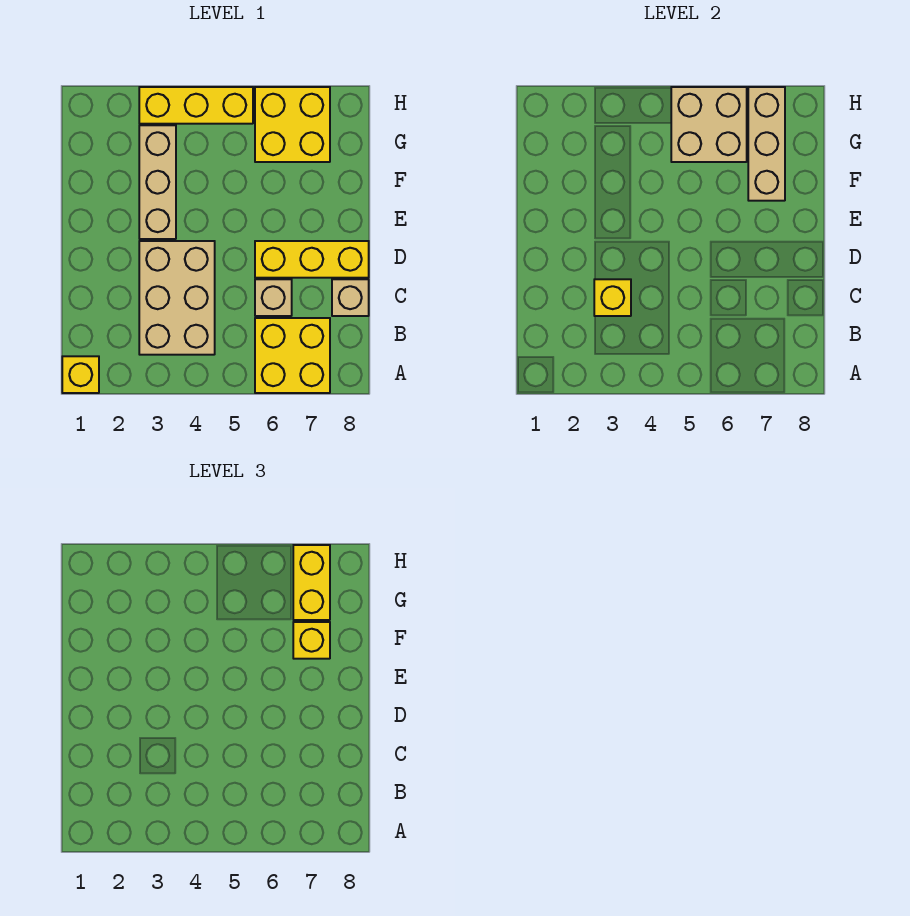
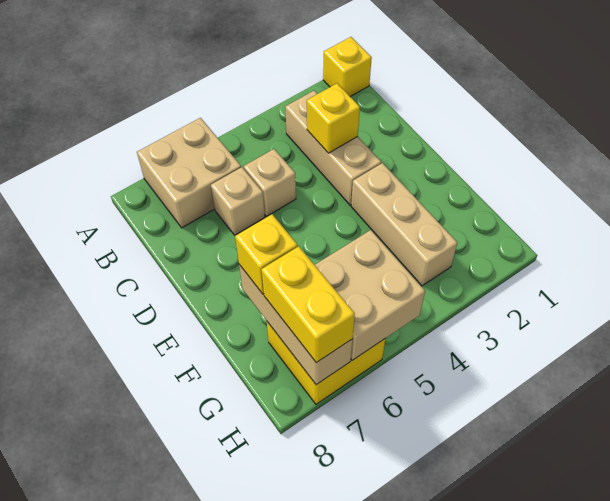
yellow 2x2 brick [255,318,330,393] -> tan 2x2 brick [137,118,241,228]
tan 2x3 brick [139,241,215,355] -> tan 1x3 brick [285,91,381,205]
tan 1x1 brick [332,279,369,316] -> tan 1x1 brick moved to [244,149,296,216]
yellow 1x3 brick [255,241,369,278] -> none
yellow 1x3 brick [139,87,253,124] -> none

